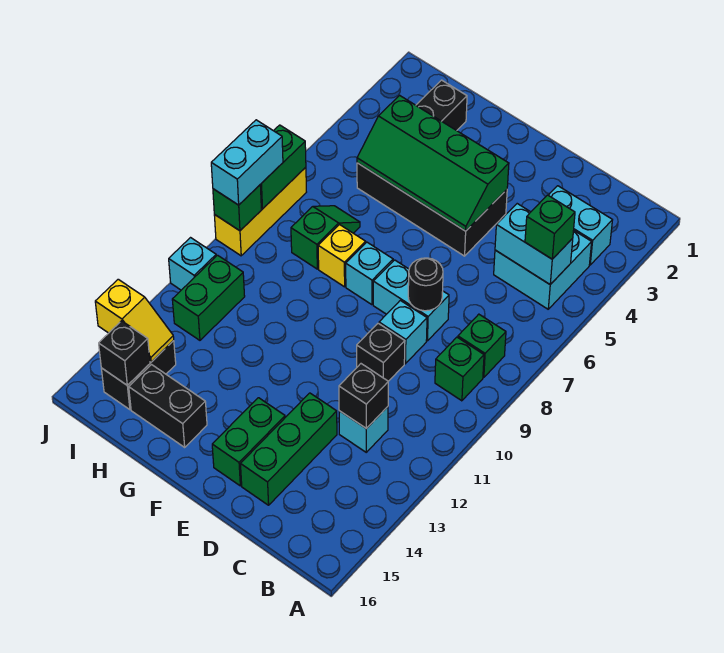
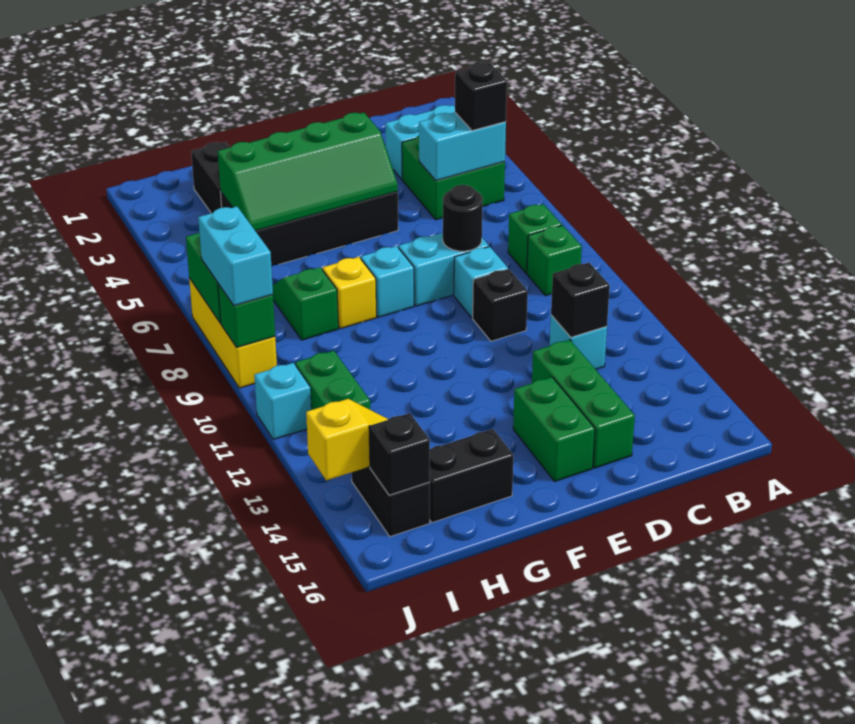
cyan 2x2 brick [494,230,592,309] -> green 2x2 brick [402,136,505,220]
green 1x1 brick [525,195,575,259] -> black 1x1 brick [455,62,507,131]

